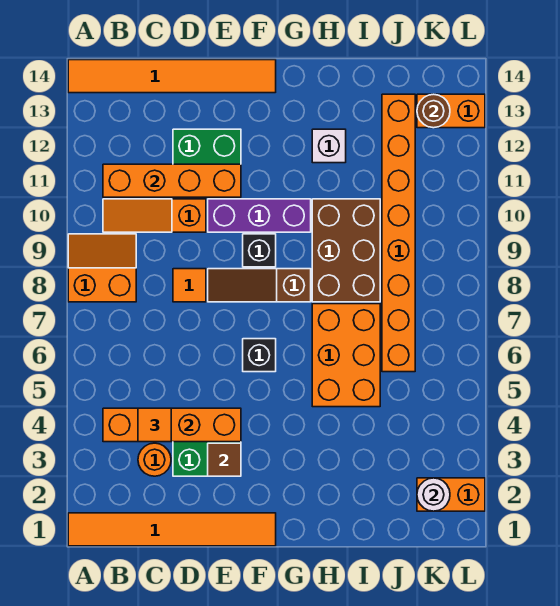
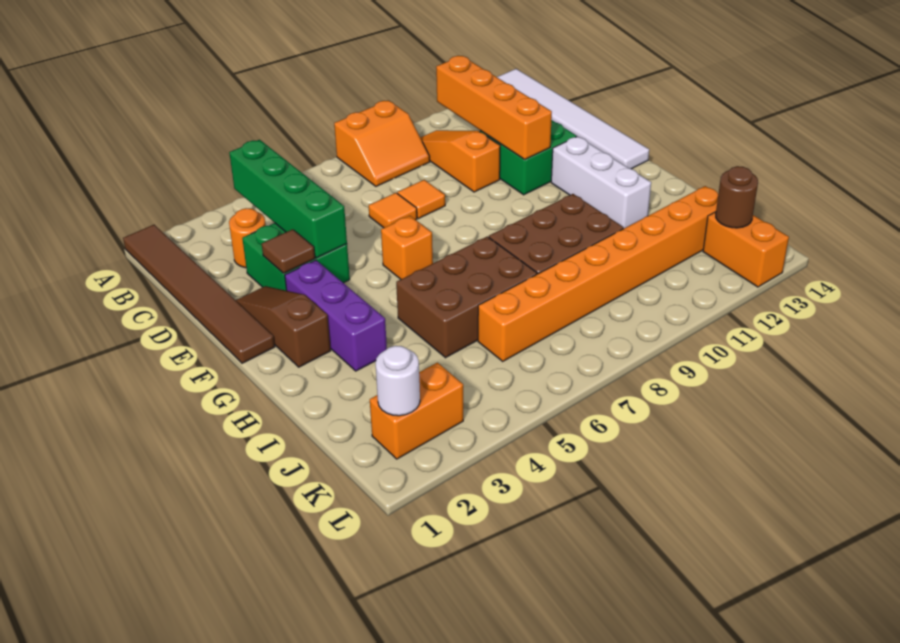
orange 1x6 tile [68,513,276,546] -> brown 1x6 tile [123,225,275,363]
orange 2x2 slope [68,234,136,302] -> orange 2x2 slope turned to [334,100,430,186]
orange 1x6 tile [68,60,276,93] -> white 1x6 tile [497,69,649,169]
orange 1x4 brick [103,408,241,442] -> green 1x4 brick [229,140,347,258]
orange 1x1 tile [138,408,171,442] -> orange 1x1 tile moved to [369,193,417,228]
brown 1x3 slope [208,269,311,302] -> brown 1x3 slope moved to [236,286,331,367]
purple 1x3 brick [208,199,311,232] -> purple 1x3 brick moved to [285,260,387,371]
black 1x1 brick [243,339,276,372] -> orange 1x1 brick [381,216,433,279]
black 1x1 brick [243,234,276,267] -> none
orange 2x3 brick [312,304,380,407] -> brown 2x3 brick [396,236,537,358]
white 1x1 brick [312,129,346,163] -> white 1x3 brick [551,136,651,228]
orange 1x2 brick [417,478,485,511] -> orange 1x2 brick turned to [370,363,463,459]

